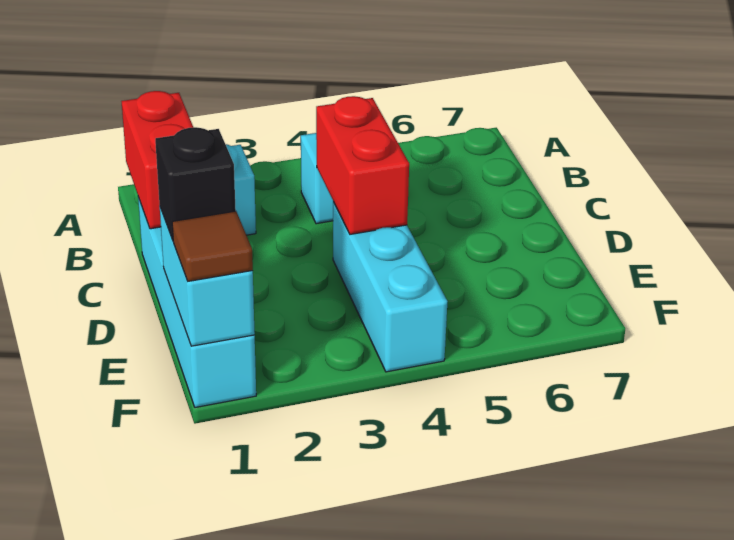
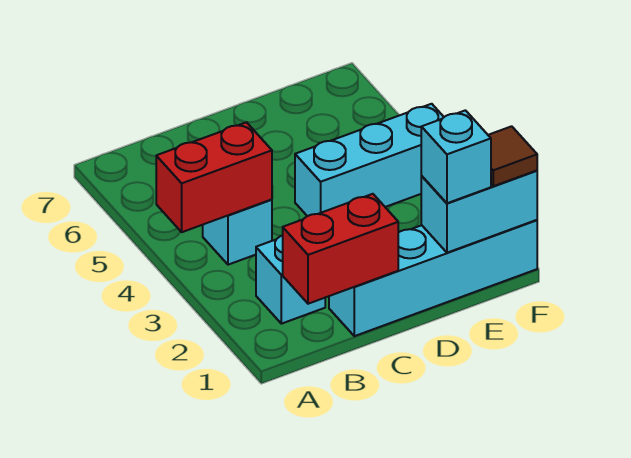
red 1x2 brick [316,96,409,234] -> red 1x2 brick moved to [156,122,272,232]
black 1x1 brick [155,127,236,240] -> cyan 1x1 brick [421,110,491,203]

